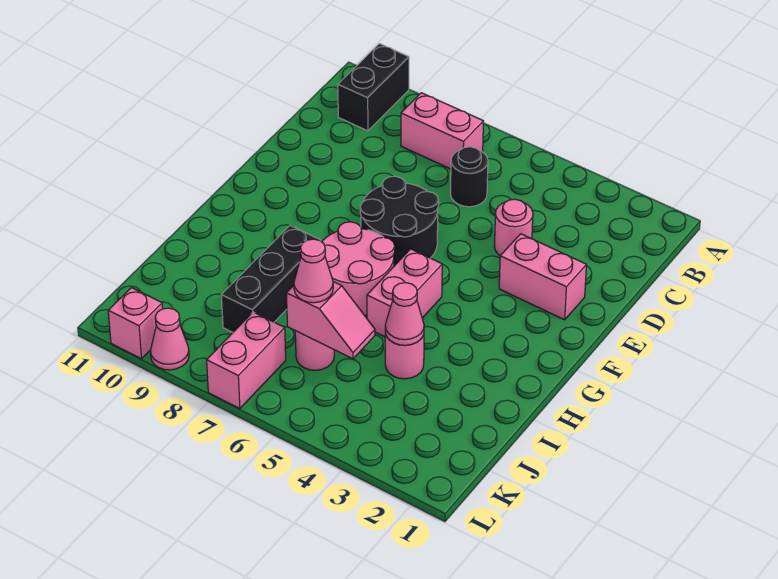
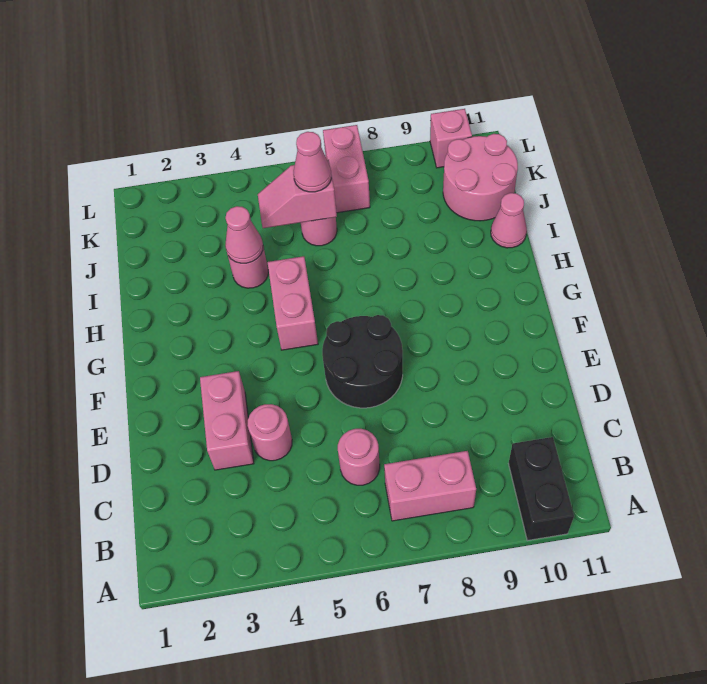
black 1x1 round brick [451,147,488,207] -> pink 1x1 round brick [338,429,380,485]
pink 1x2 brick [499,234,586,320] -> pink 1x2 brick turned to [200,371,254,470]
pink 2x2 round brick [322,222,395,316] -> pink 2x2 round brick moved to [443,134,518,221]
black 1x3 brick [221,226,321,332] -> none
pink 1x1 cone [150,308,189,370] -> pink 1x1 cone moved to [491,193,527,248]

